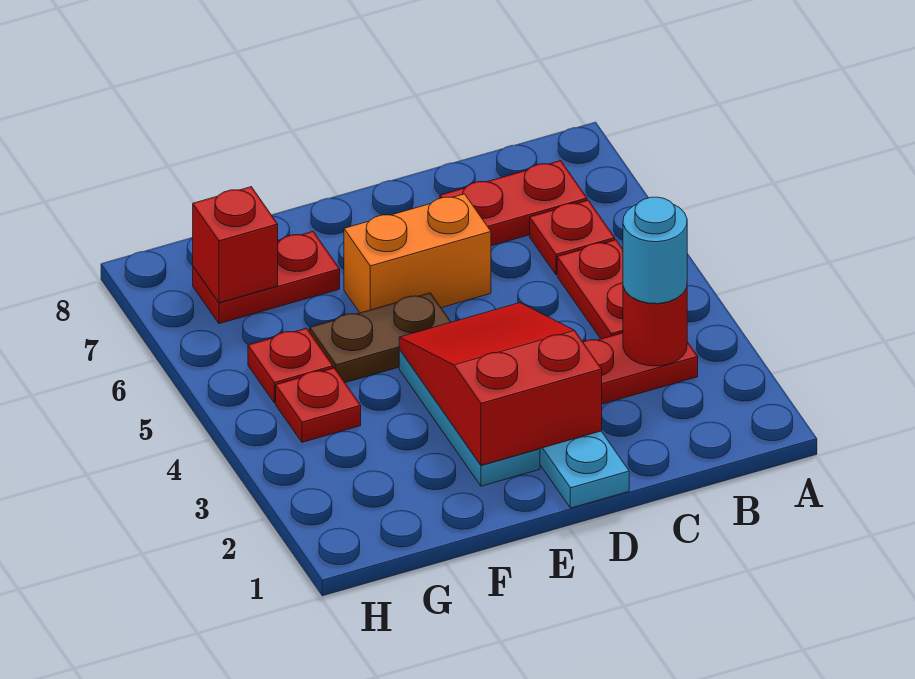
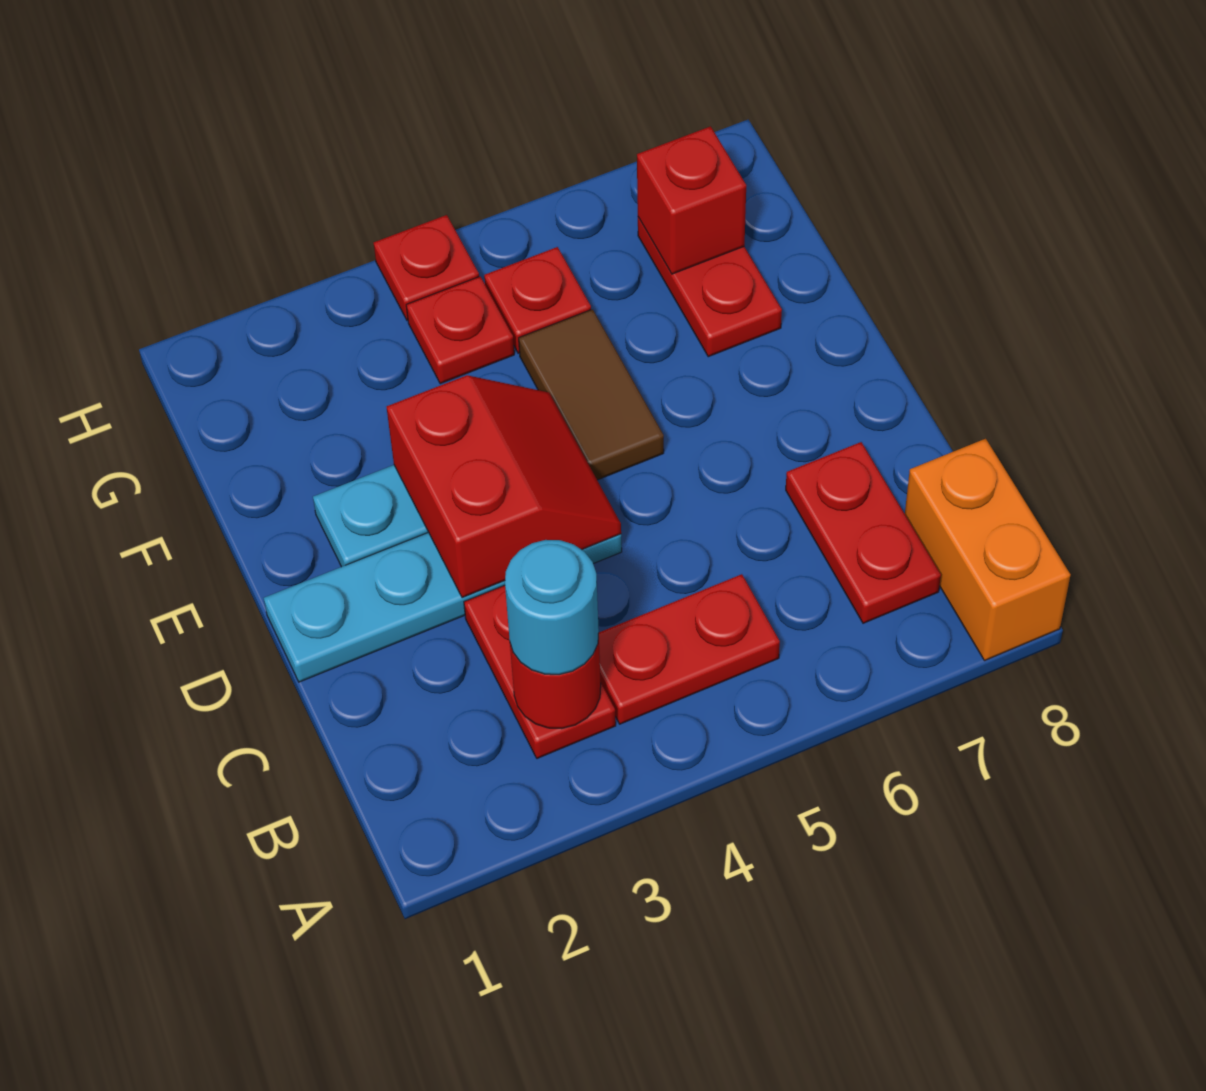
red 1x1 plate [530,200,615,275] -> red 1x1 plate moved to [374,215,479,320]
red 2x3 slope [399,303,602,465] -> red 2x2 slope [387,375,621,598]
orange 1x2 brick [344,194,491,313] -> orange 1x2 brick moved to [905,439,1070,661]
brown 1x2 plate [310,293,451,383] -> brown 1x2 tile [519,309,664,480]

